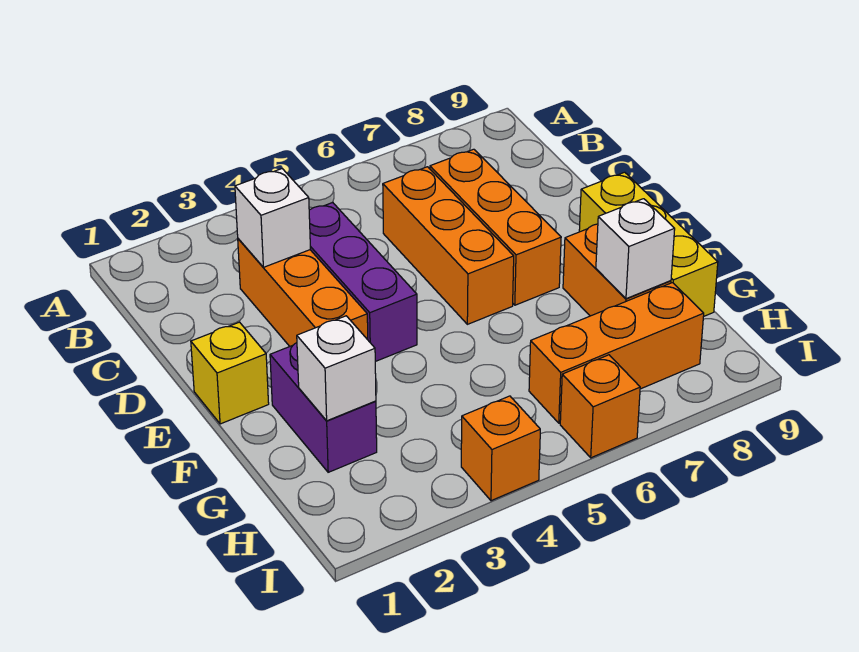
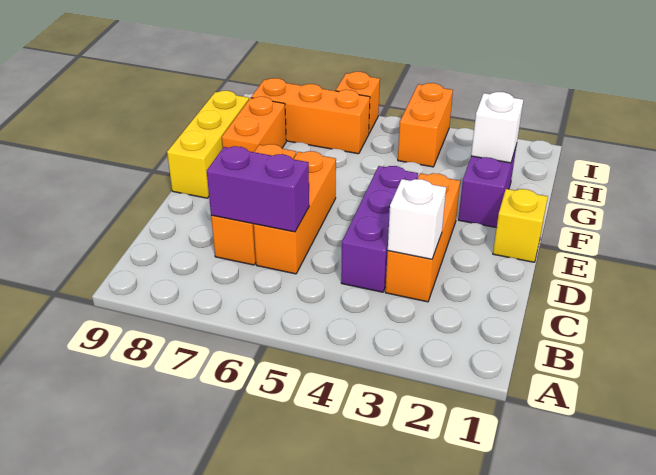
none -> purple 1x2 brick [207,146,309,232]
white 1x1 brick [596,199,675,299] -> none
orange 1x1 brick [461,396,540,501] -> orange 1x2 brick [398,83,453,167]

